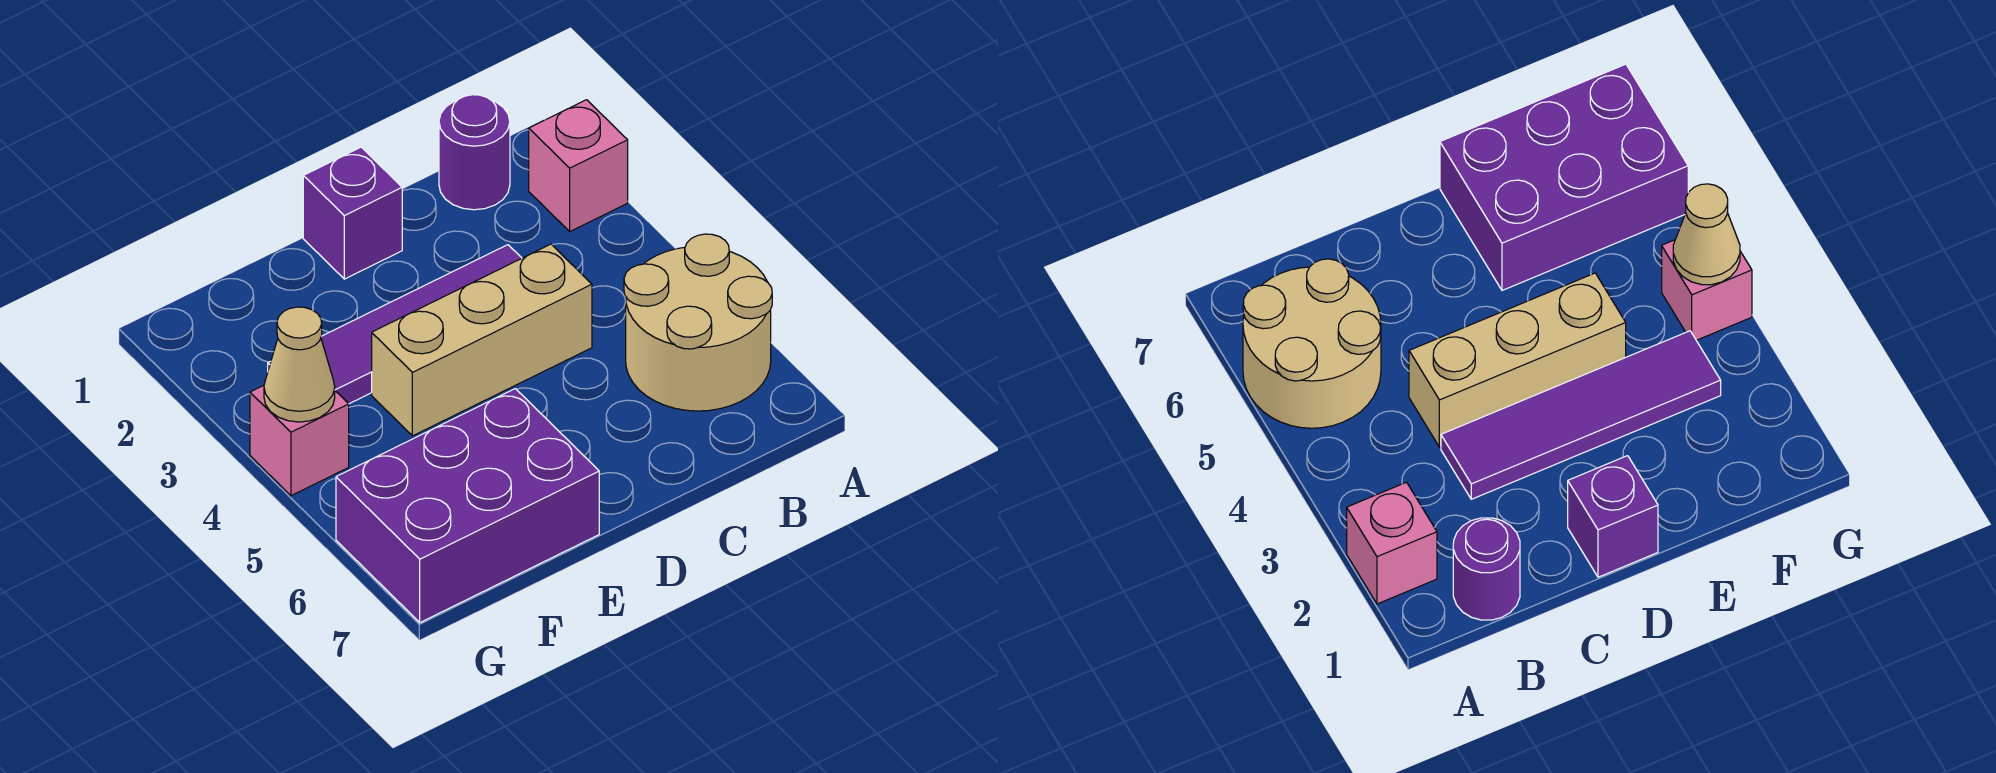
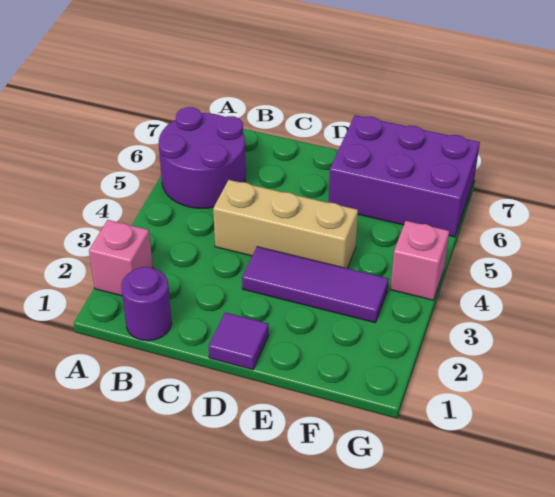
tan 2x2 round brick [624,234,772,411] -> purple 2x2 round brick [159,107,246,208]
purple 1x4 tile [268,245,522,404] -> purple 1x3 tile [242,247,389,323]
purple 1x1 brick [303,147,402,279] -> purple 1x1 tile [208,312,269,370]
tan 1x1 cone [264,307,335,422] -> none

